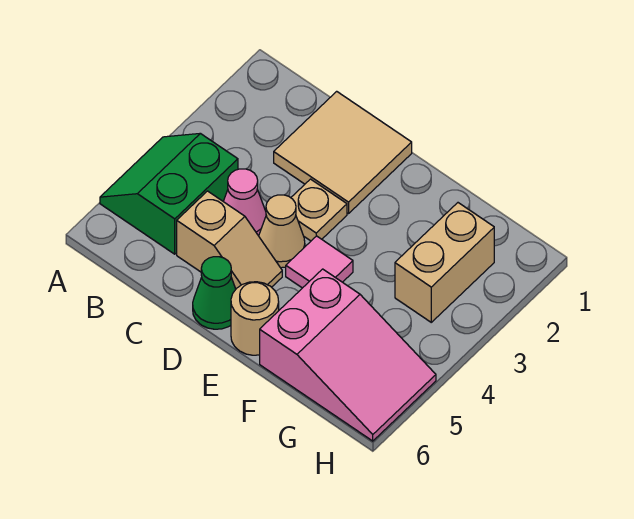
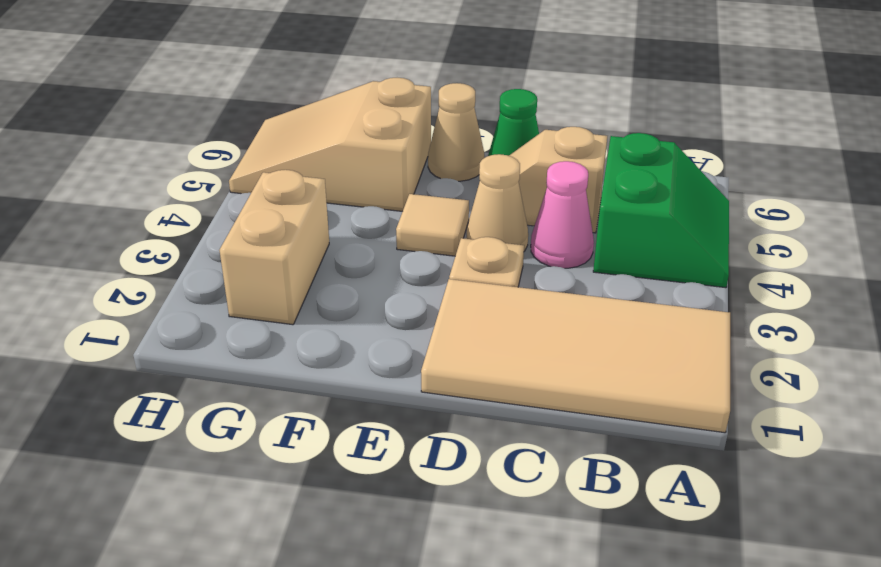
tan 2x2 tile [274,91,412,214] -> tan 2x4 tile [421,279,730,433]
pink 1x1 tile [286,236,353,288] -> tan 1x1 tile [396,194,469,256]
tan 1x1 round brick [231,282,279,355] -> tan 1x1 cone [428,83,484,181]
pink 2x3 slope [260,269,436,441] -> tan 2x3 slope [229,78,431,211]

